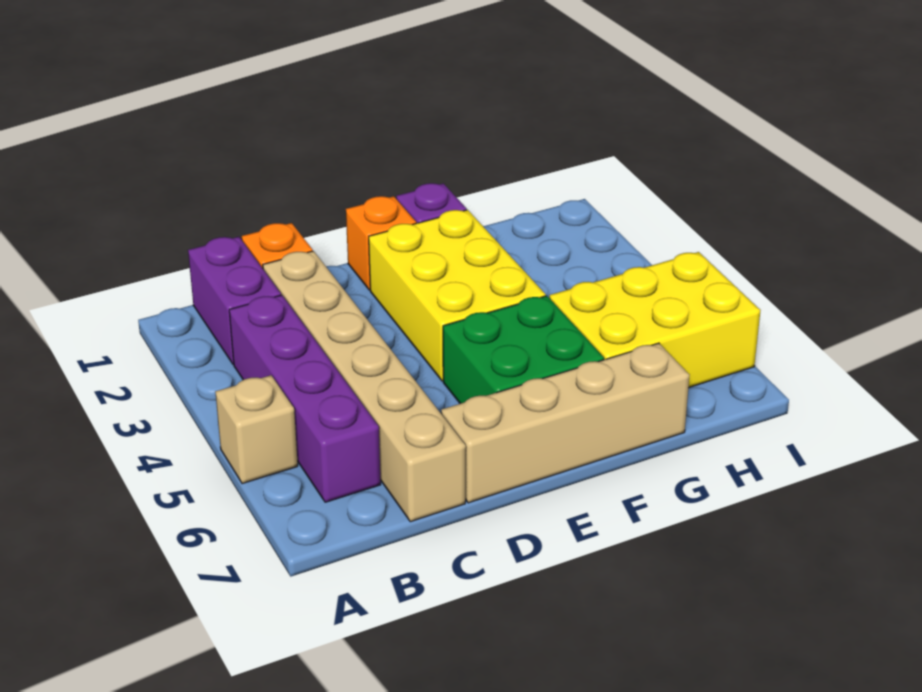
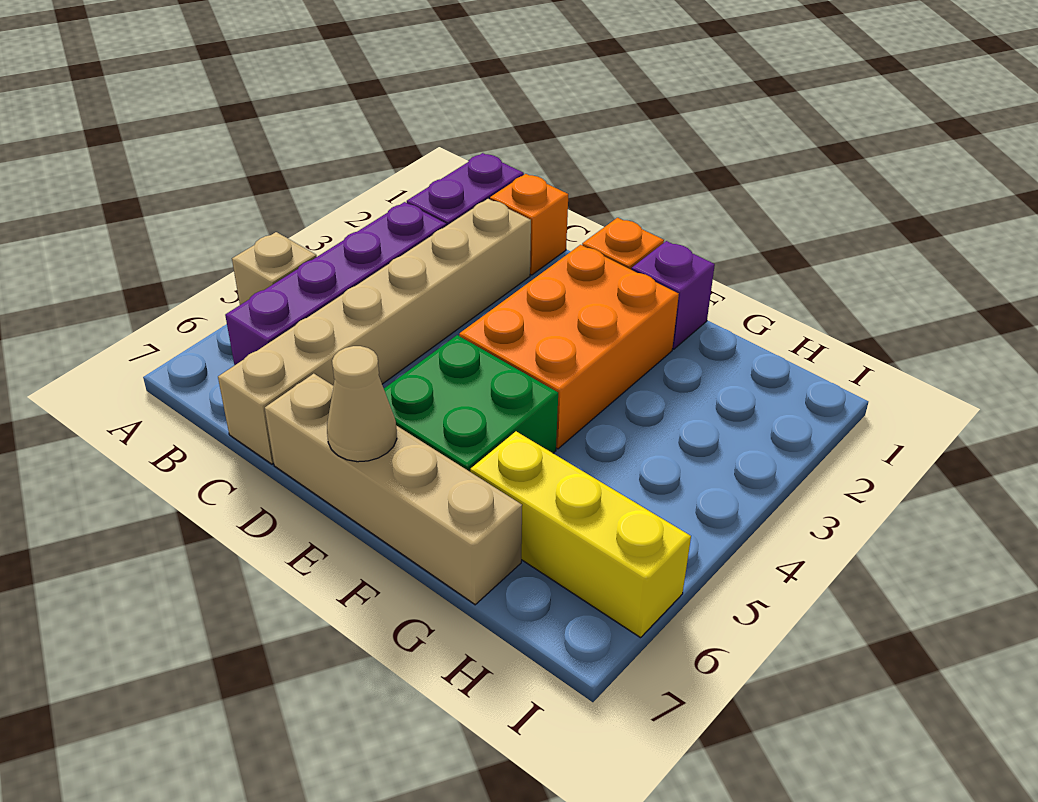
yellow 2x3 brick [369,210,546,381] -> orange 2x3 brick [459,245,679,449]
none -> tan 1x1 cone [327,346,397,462]
yellow 2x3 brick [549,252,761,387] -> yellow 1x3 brick [470,431,691,638]

